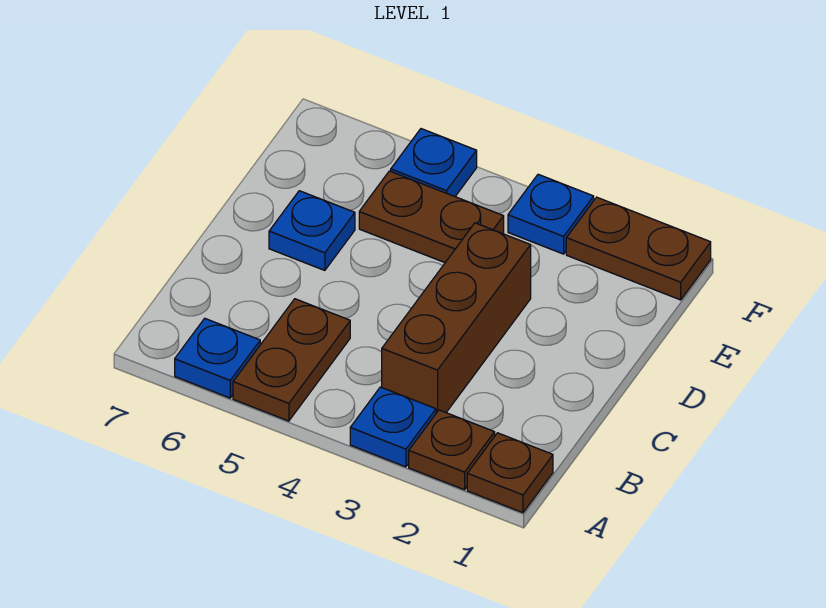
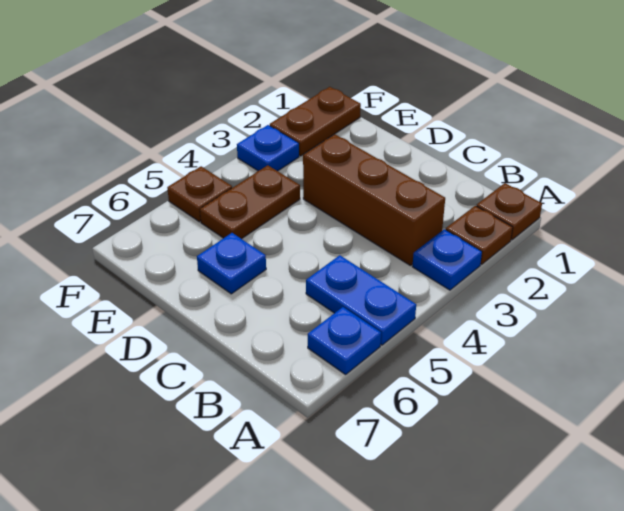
brown 1x2 plate [233,299,350,421] -> blue 1x2 plate [306,255,416,345]
blue 1x1 plate [391,129,477,196] -> brown 1x1 plate [167,166,232,222]

